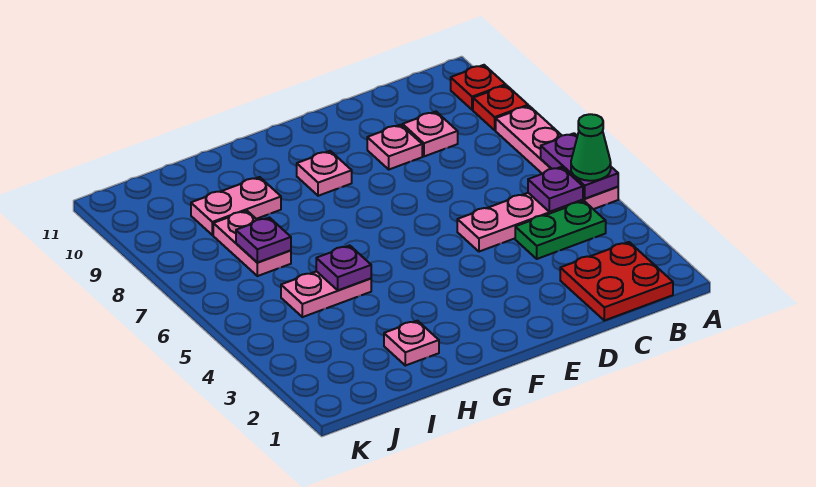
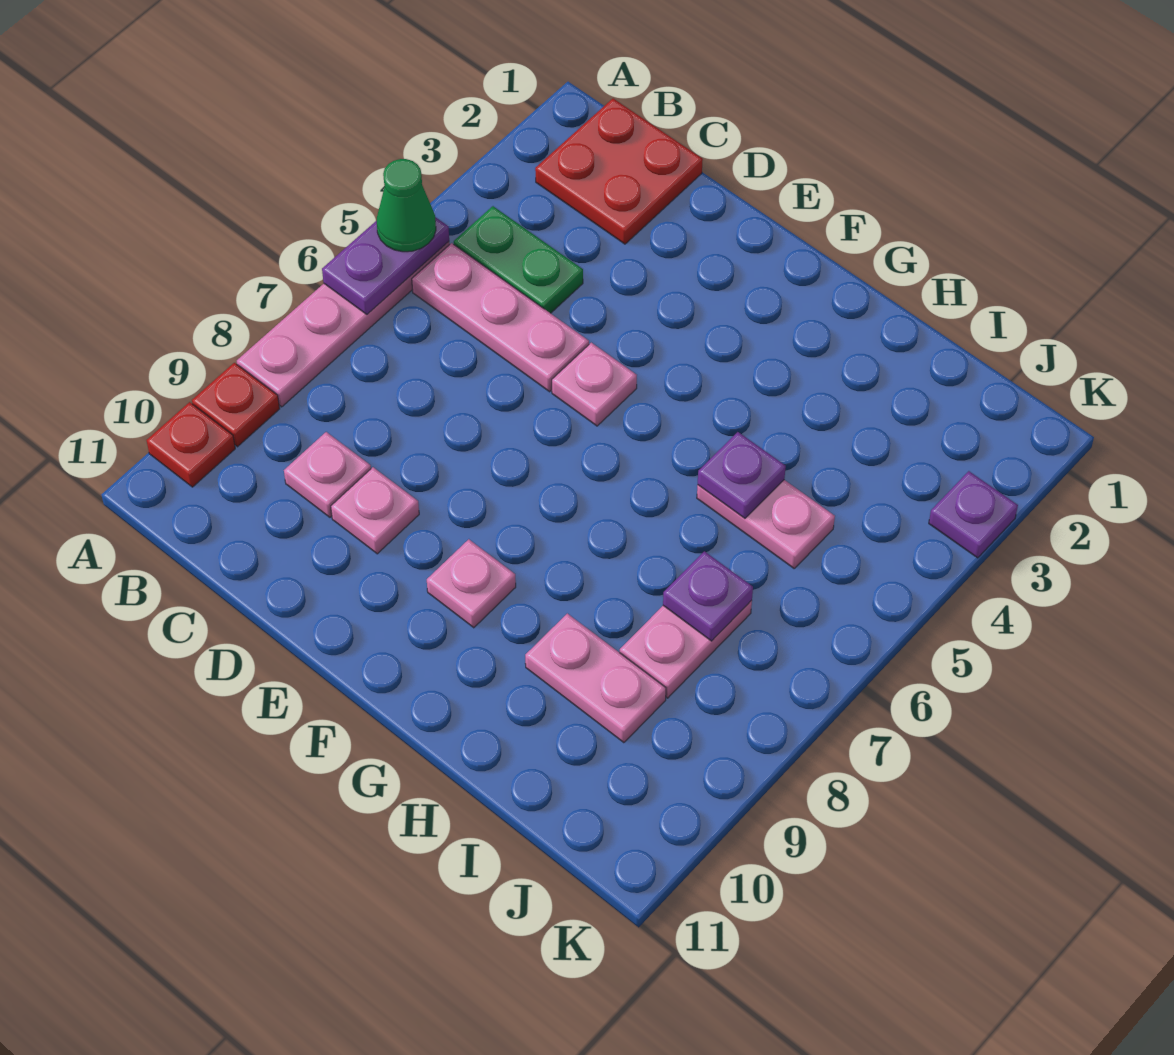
purple 1x1 plate [528,167,583,212] -> purple 1x1 plate moved to [929,471,1018,558]
pink 1x1 plate [384,321,439,366] -> pink 1x1 plate moved to [552,343,637,426]

